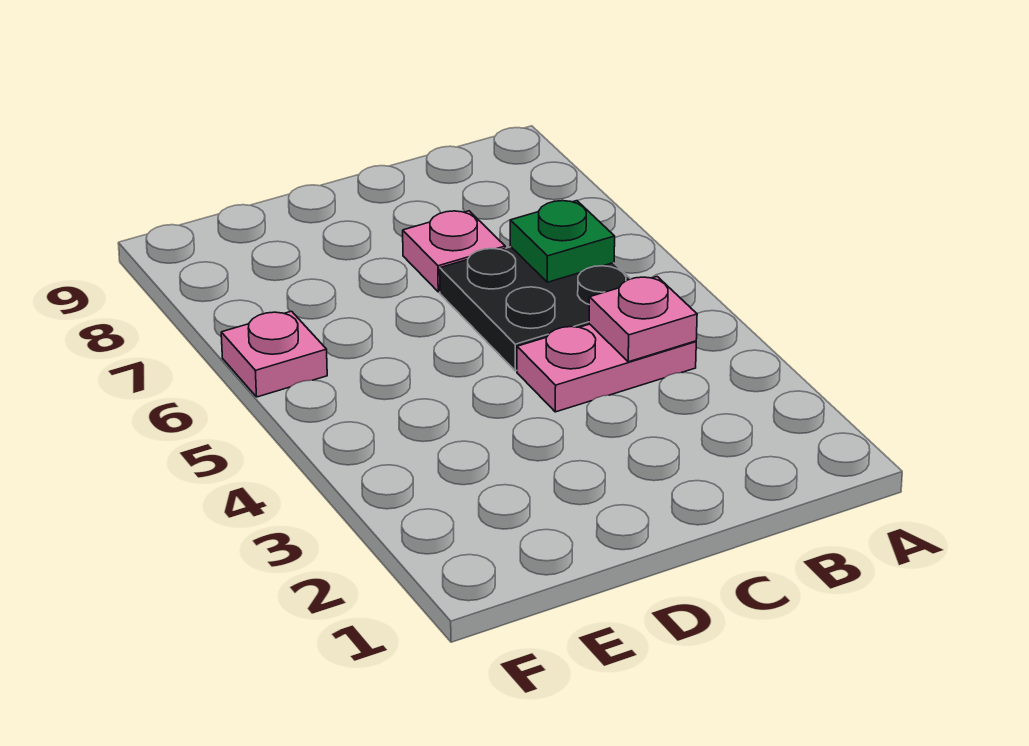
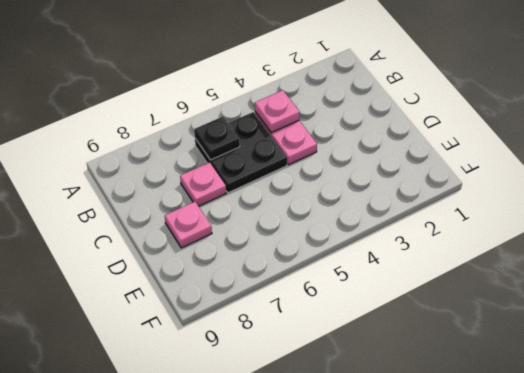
green 1x1 plate [510,201,615,282] -> black 1x1 plate [194,117,240,160]
pink 1x1 plate [221,311,327,397] -> pink 1x1 plate moved to [165,202,212,248]

